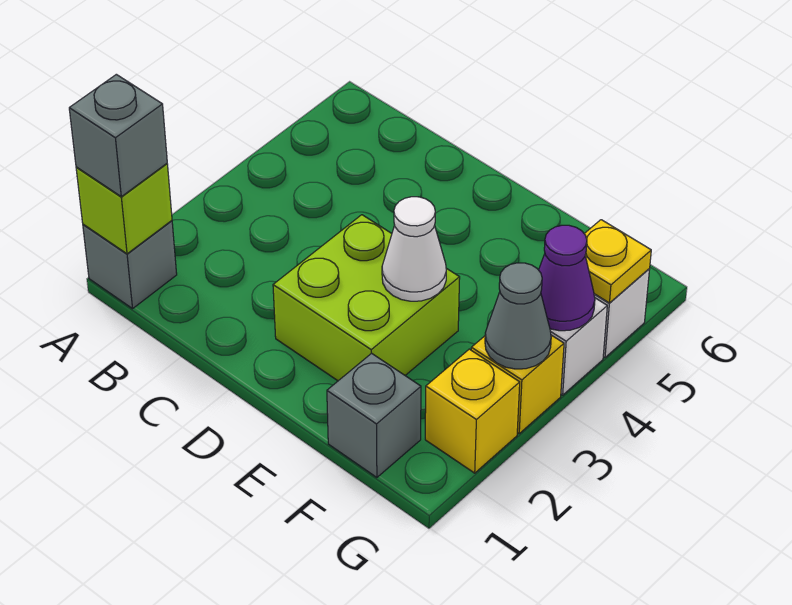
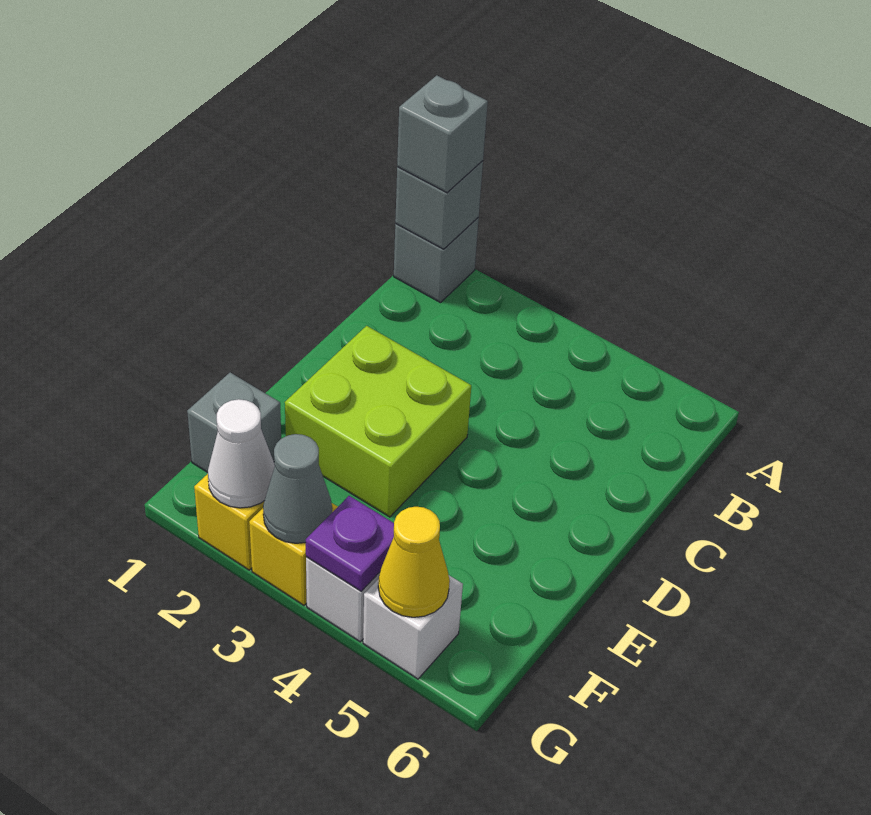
lime 1x1 brick [76,164,172,254] -> grey 1x1 brick [395,161,483,249]
white 1x1 cone [382,197,446,301] -> white 1x1 cone moved to [208,399,275,508]
purple 1x1 cone [539,225,595,331] -> purple 1x1 plate [306,496,394,591]
yellow 1x1 plate [584,220,651,303] -> yellow 1x1 cone [378,507,450,617]

